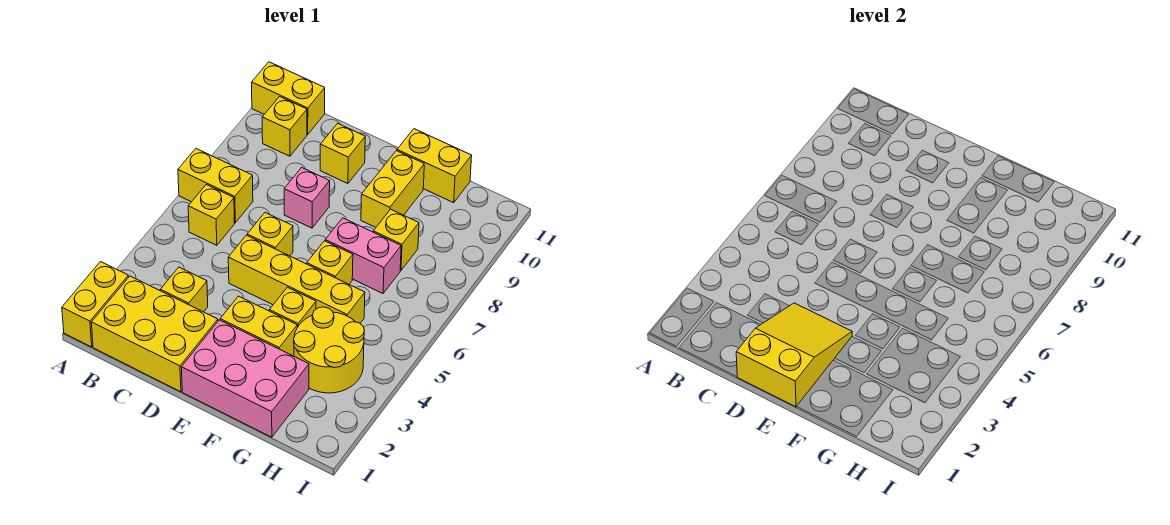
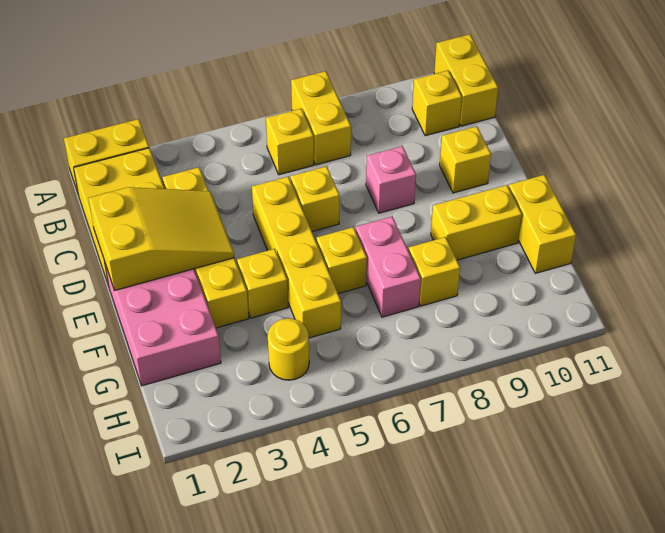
yellow 2x2 round brick [294,307,364,393] -> yellow 1x1 round brick [268,318,309,380]

